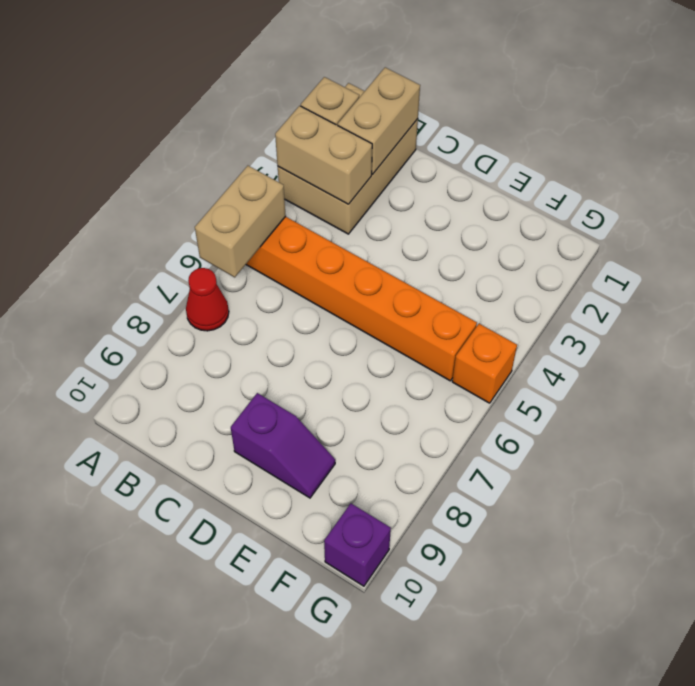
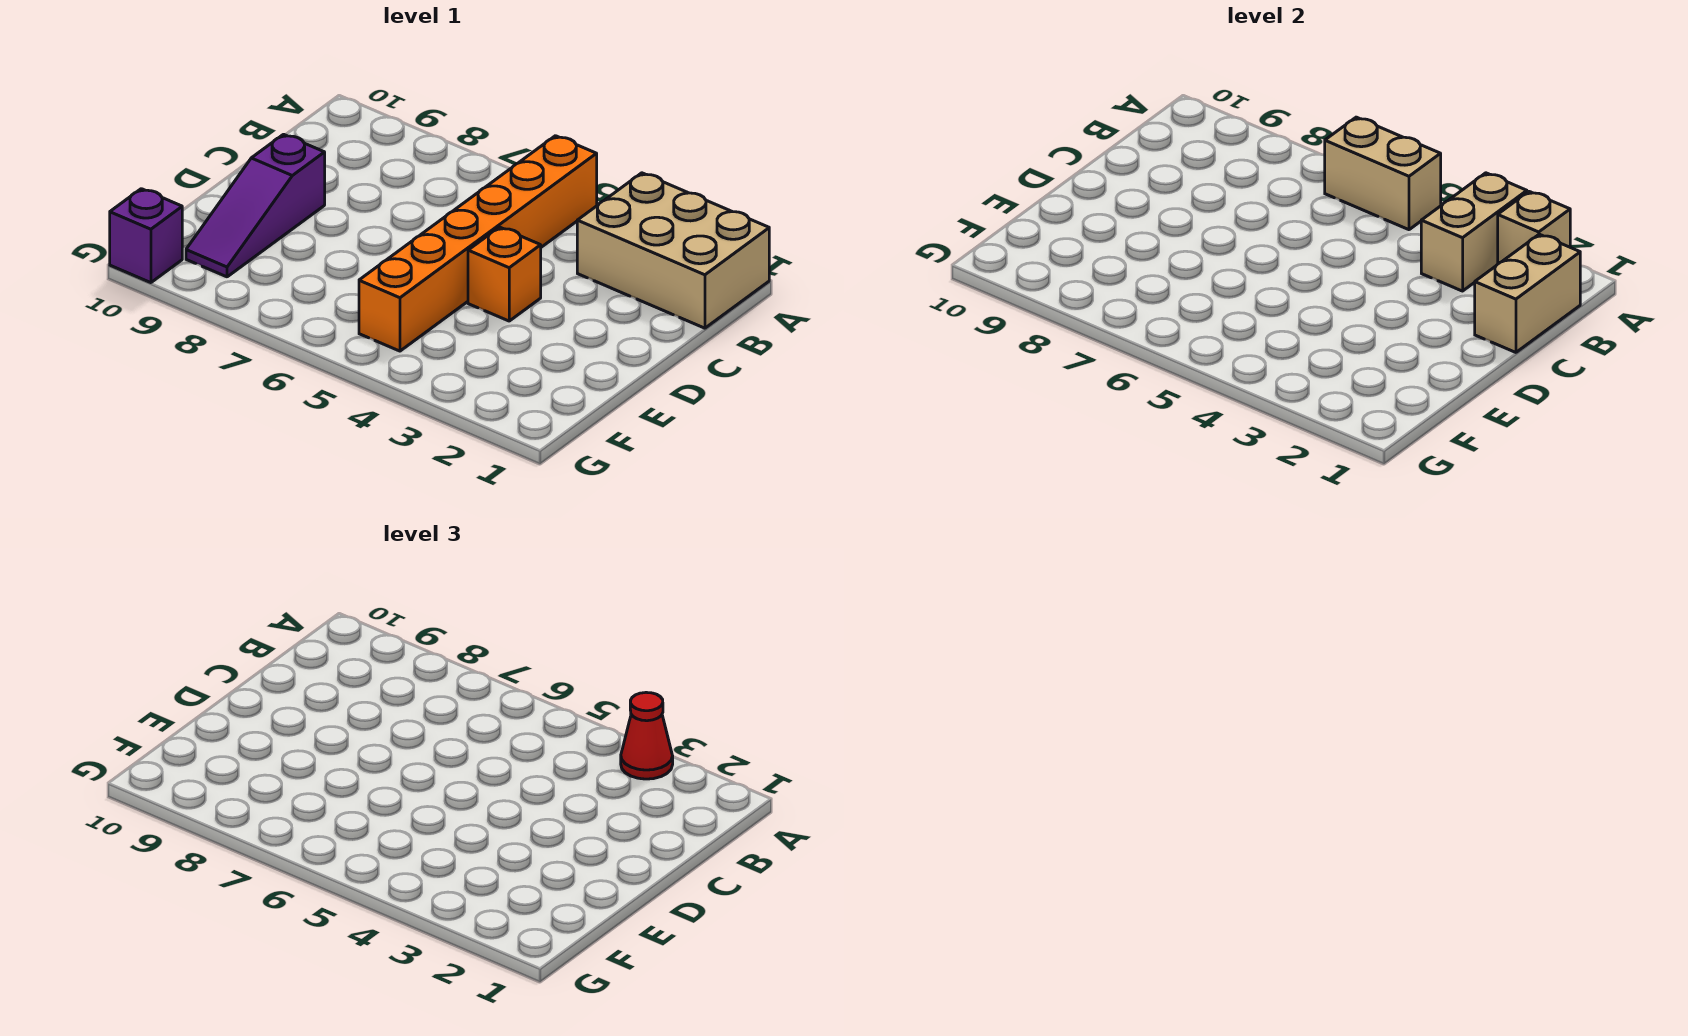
red 1x1 cone [186,268,229,331] -> red 1x1 cone moved to [621,692,673,779]
tan 1x2 brick [338,67,420,174] -> tan 1x2 brick turned to [1475,234,1580,352]
purple 1x2 slope [231,393,335,498] -> purple 1x3 slope [186,134,325,277]
orange 1x1 brick [452,324,517,403] -> orange 1x1 brick moved to [468,227,541,321]

